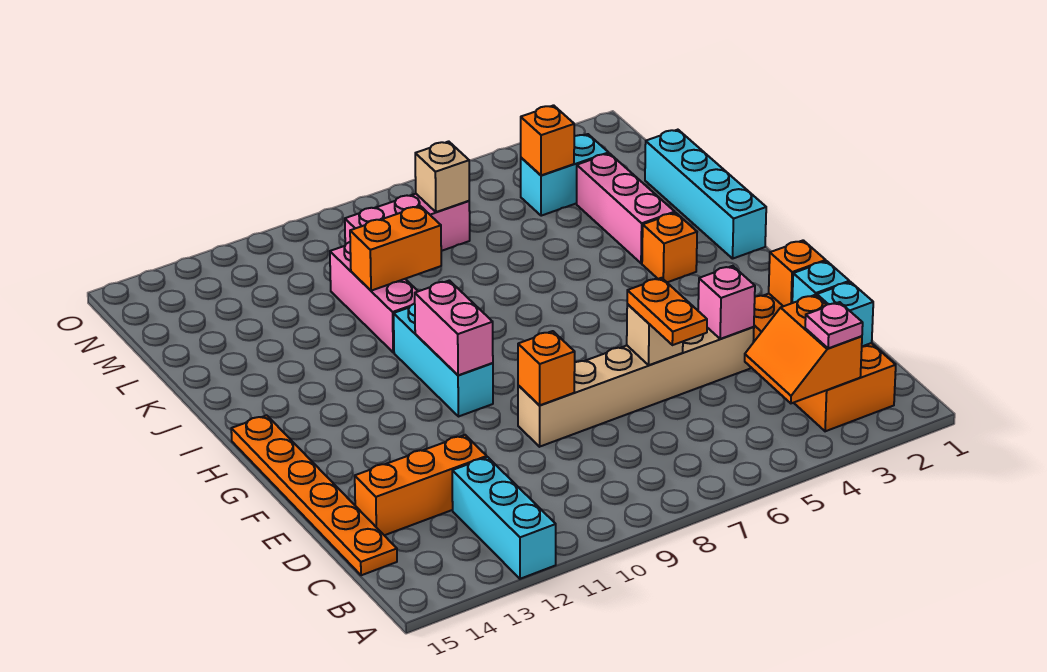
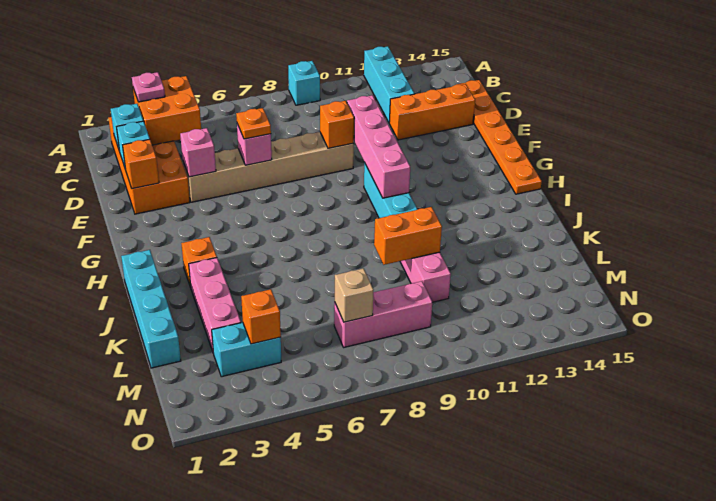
none -> cyan 1x1 brick [288,61,320,105]
orange 2x2 slope [745,295,862,403] -> orange 2x2 brick [133,76,201,145]
orange 1x2 plate [627,278,707,345] -> orange 1x1 plate [236,108,271,139]
tan 1x1 brick [627,304,683,365] -> pink 1x1 brick [237,124,272,165]
pink 1x2 brick [415,280,493,375] -> pink 1x4 brick [347,95,410,198]

